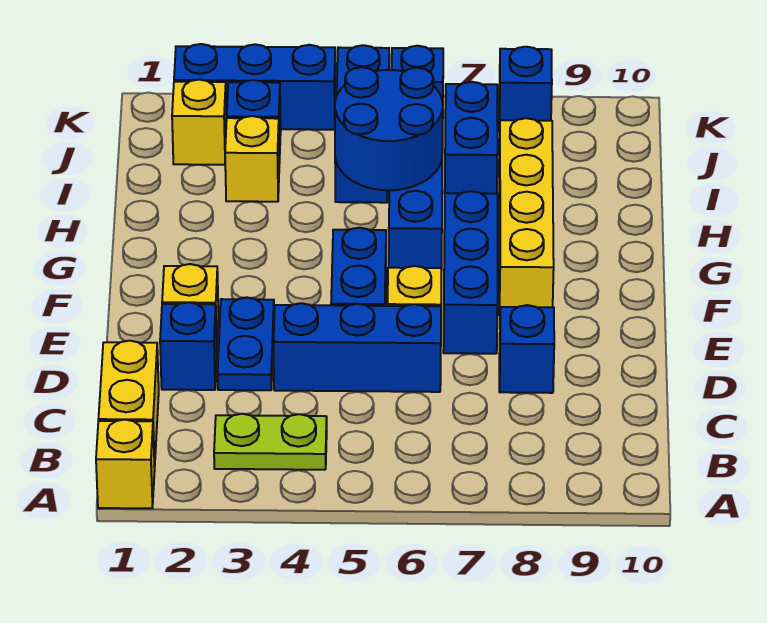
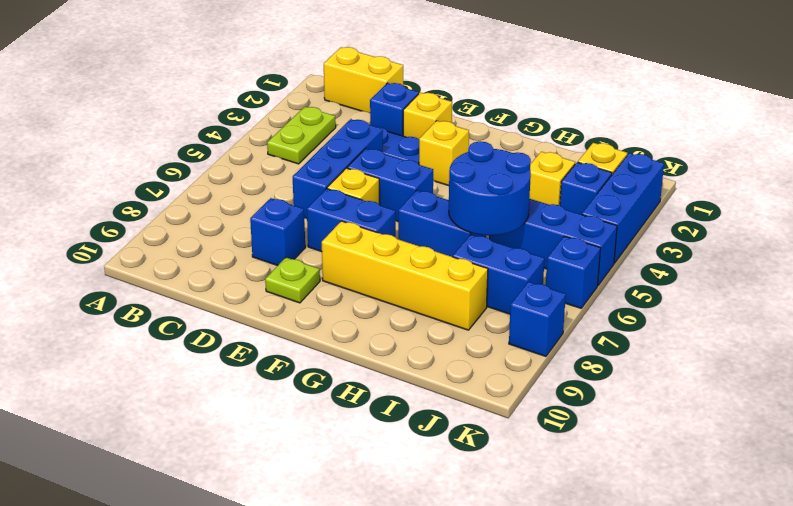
yellow 1x1 brick [96,420,155,508] -> yellow 1x1 brick moved to [419,121,469,186]
blue 1x3 brick [443,191,498,354] -> blue 1x2 brick [307,189,396,252]
none -> lime 1x1 plate [265,258,320,303]

